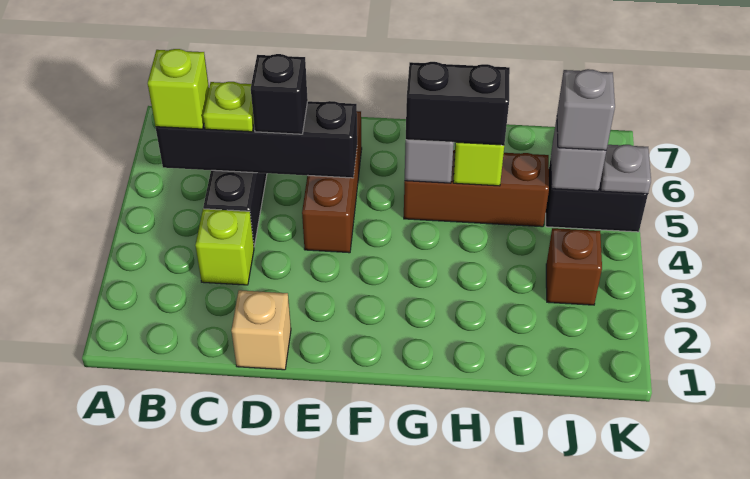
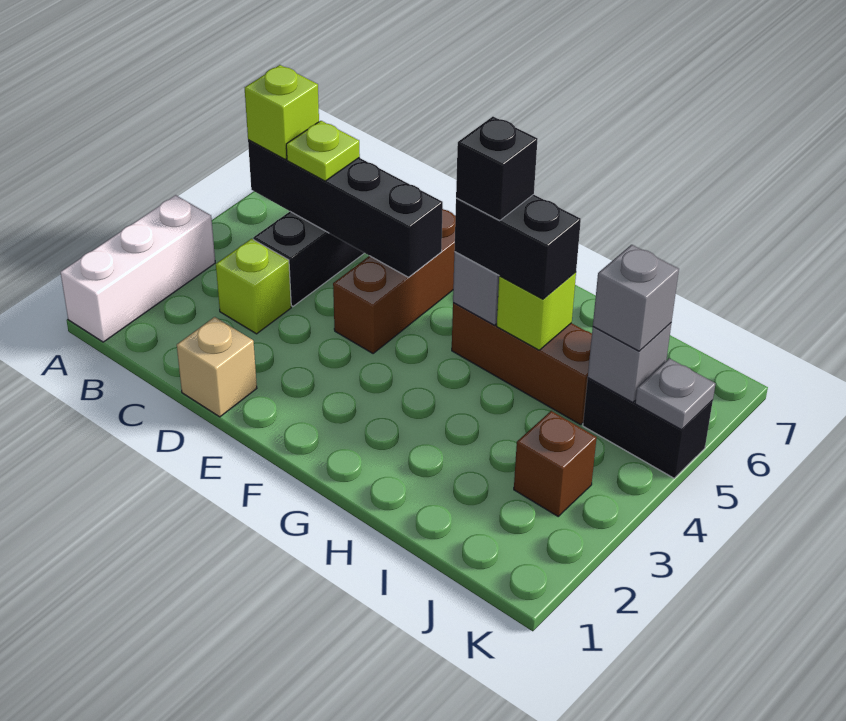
none -> white 1x3 brick [61,195,215,342]
black 1x1 brick [251,54,308,134] -> black 1x1 brick moved to [456,117,538,220]

